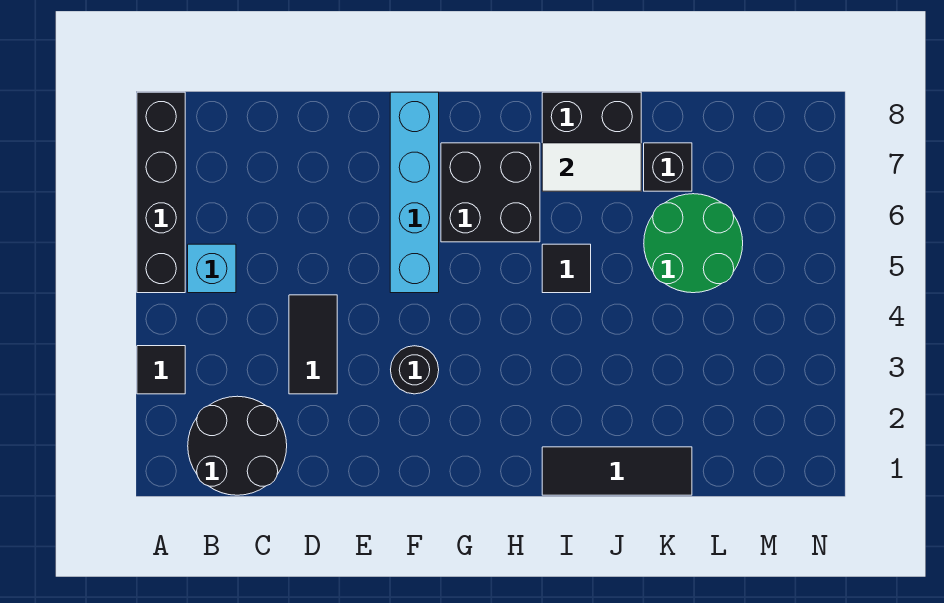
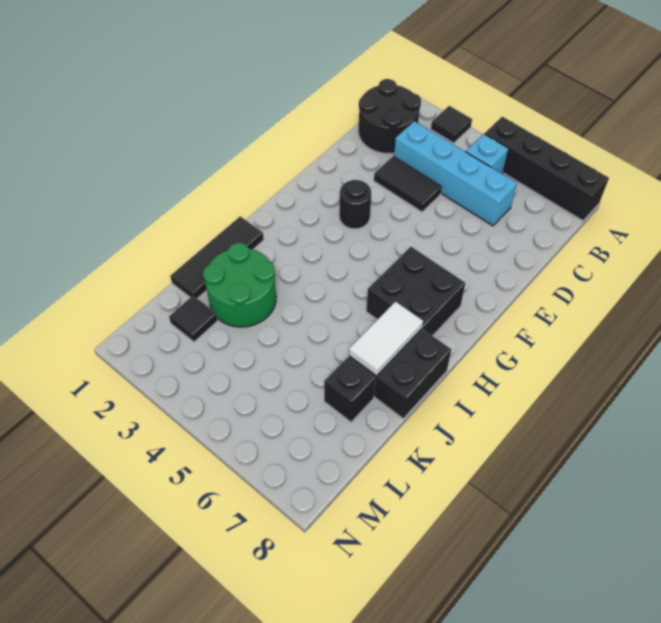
cyan 1x4 brick [390,92,439,293] -> cyan 1x4 brick moved to [394,121,517,226]
black 1x1 tile [542,244,591,293] -> black 1x1 tile moved to [169,296,218,342]
green 2x2 round brick [644,194,743,293] -> green 2x2 round brick moved to [203,243,276,327]

